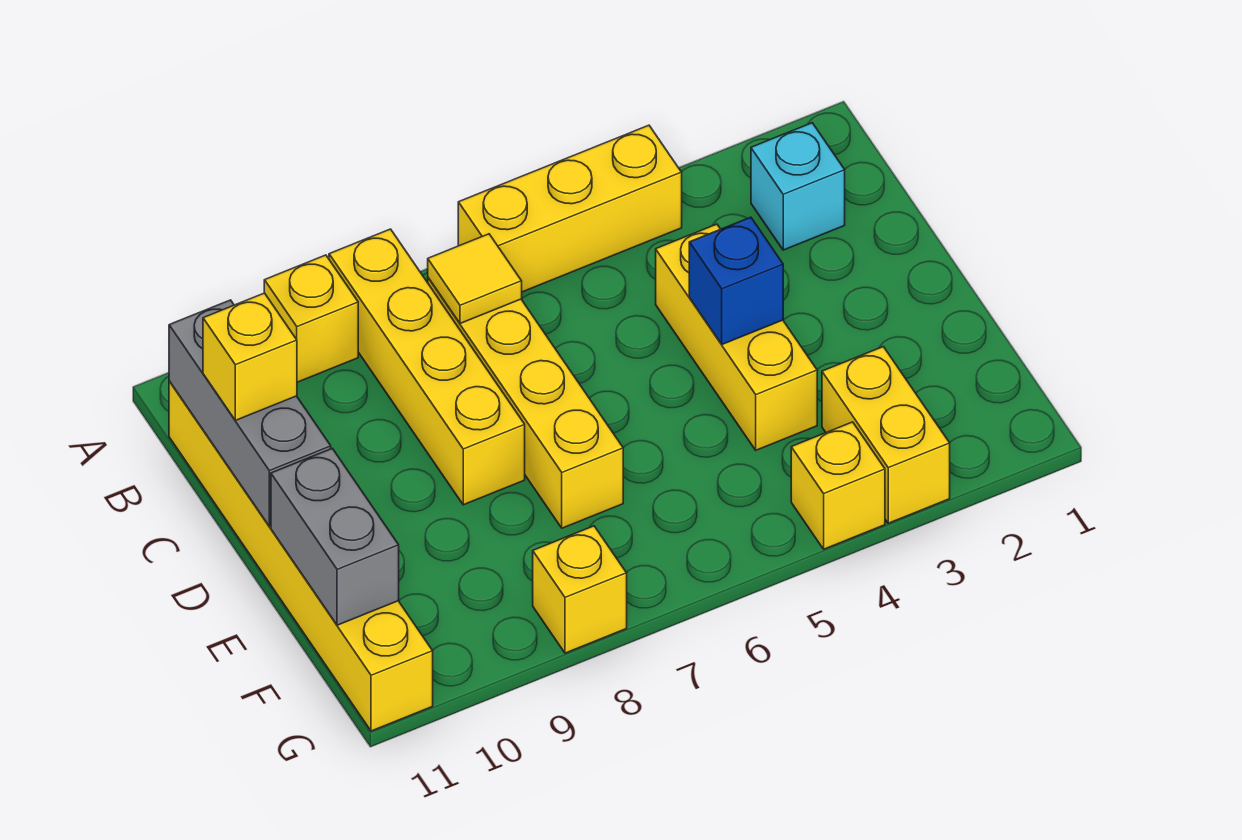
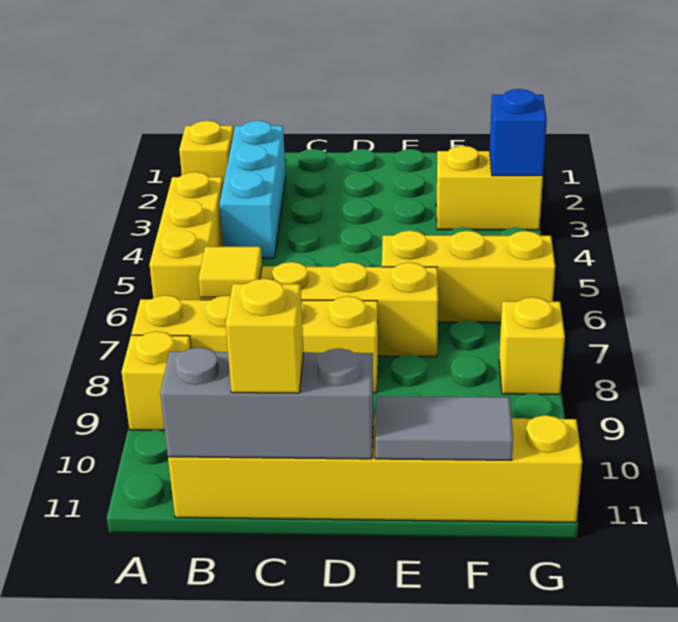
cyan 1x1 brick [751,123,845,250] -> cyan 1x3 brick [220,121,286,258]
yellow 1x3 brick [656,224,817,450] -> yellow 1x3 brick moved to [382,231,555,322]
blue 1x1 brick [689,217,783,344] -> blue 1x1 brick moved to [490,89,547,176]
grey 1x2 brick [271,449,399,625] -> grey 1x2 tile [375,396,513,460]
yellow 1x1 brick [791,422,885,549] -> yellow 1x1 brick moved to [179,121,234,184]

